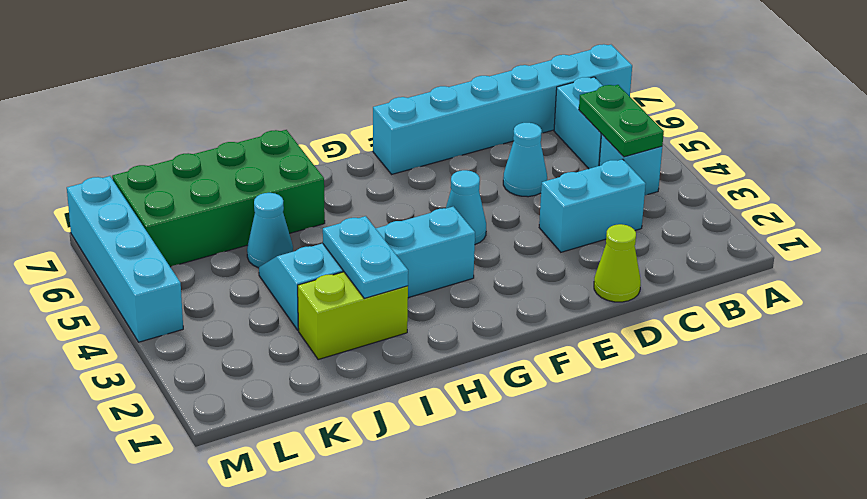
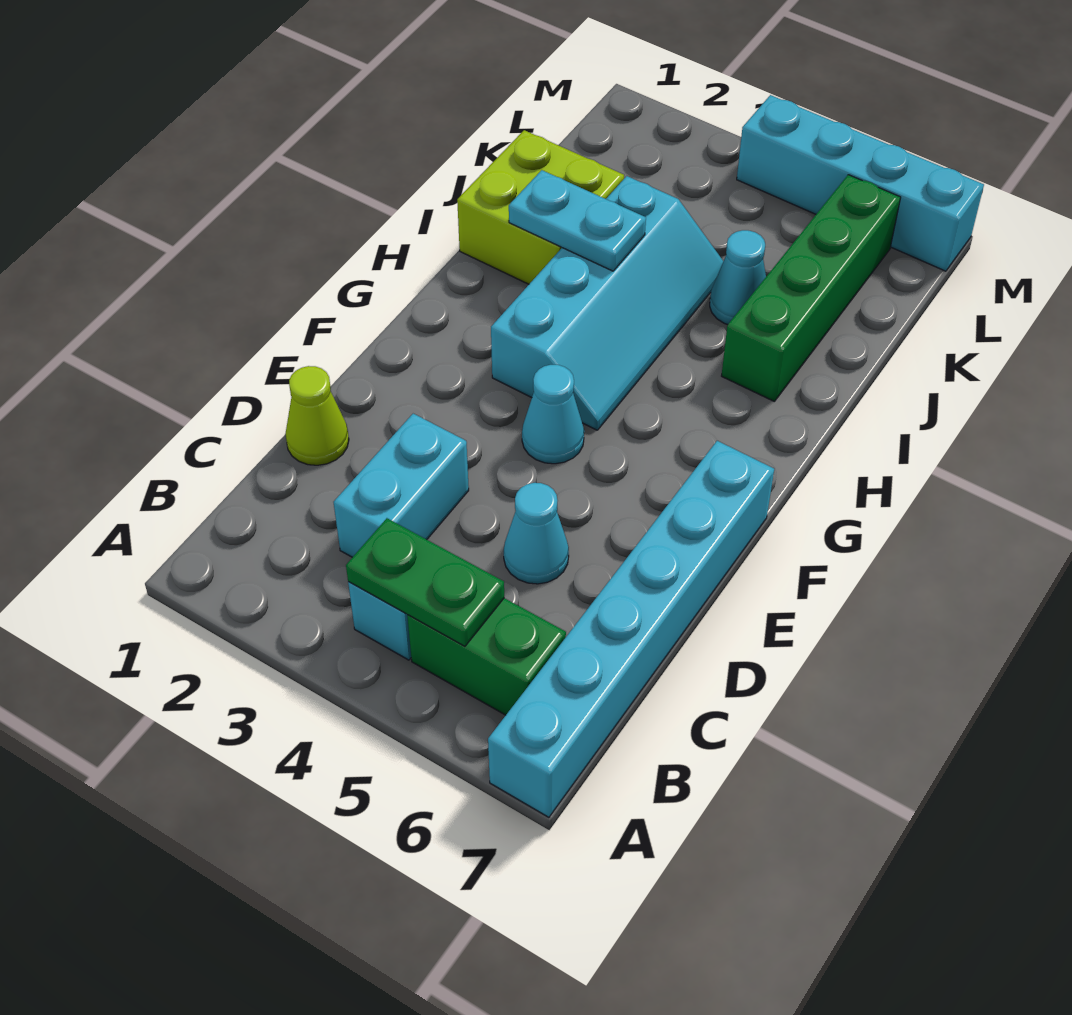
cyan 1x2 brick [554,77,603,169] -> green 1x2 brick [407,598,566,715]
lime 1x2 brick [298,272,408,359] -> lime 2x2 brick [457,130,624,284]
green 2x4 brick [112,130,325,267] -> green 1x4 brick [722,175,901,402]

